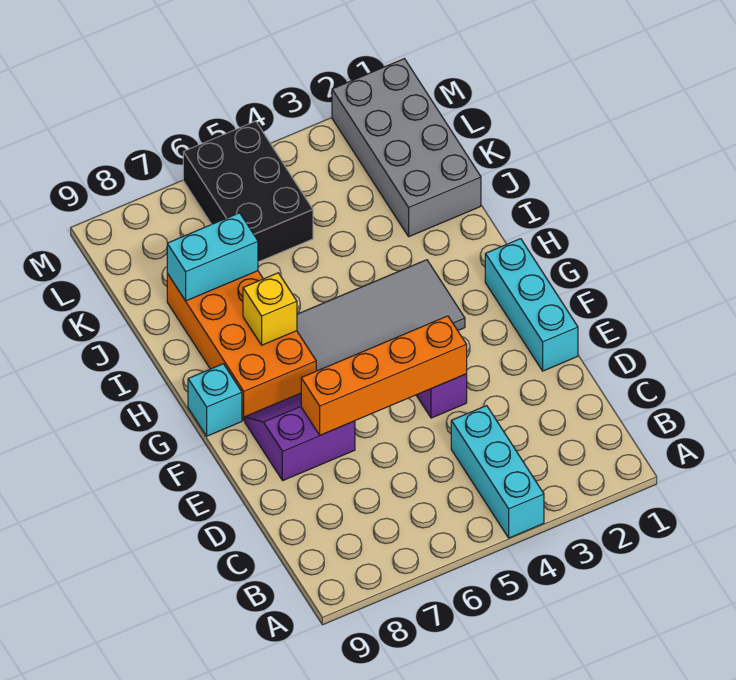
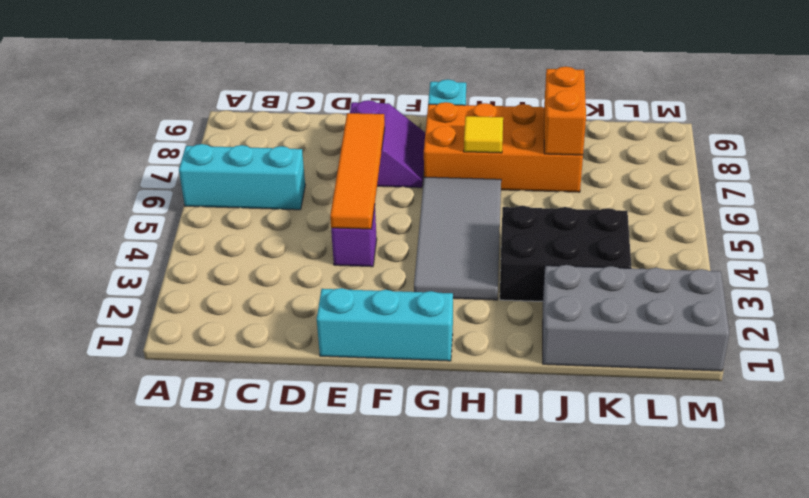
cyan 1x3 brick [451,406,544,538] -> cyan 1x3 brick moved to [179,144,305,210]
orange 1x4 brick [301,316,467,435] -> orange 1x4 tile [330,113,385,229]
yellow 1x1 brick [243,273,297,345] -> yellow 1x1 tile [464,116,503,153]
cyan 1x2 brick [167,213,258,301] -> orange 1x2 brick [544,67,586,155]
black 2x3 brick [183,121,313,262] -> black 2x3 brick moved to [500,206,631,301]

